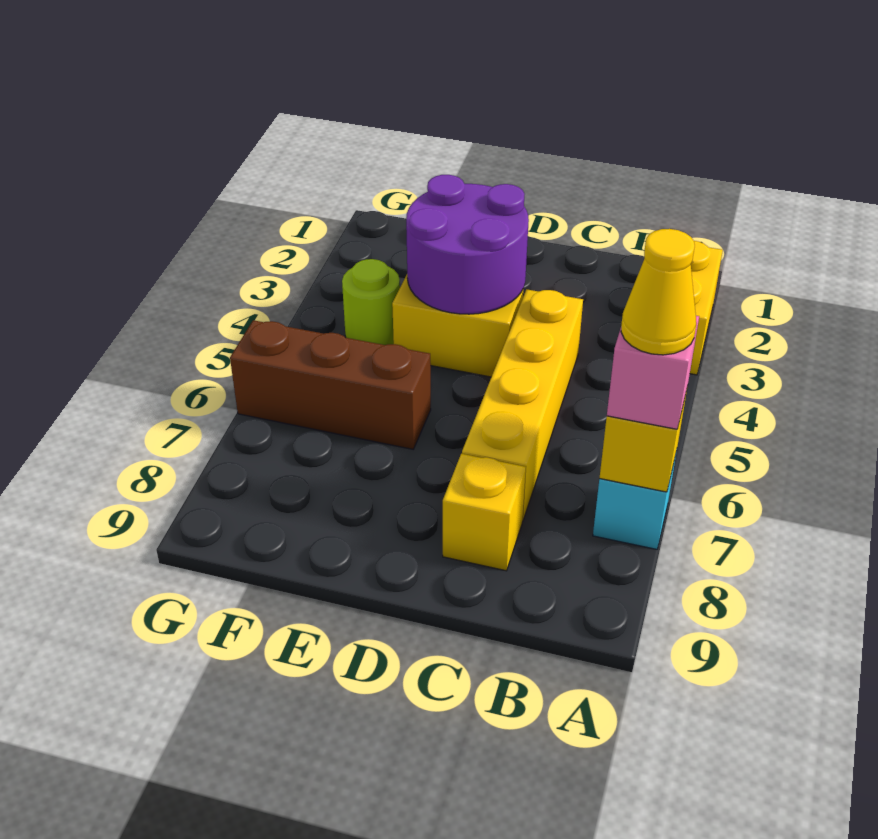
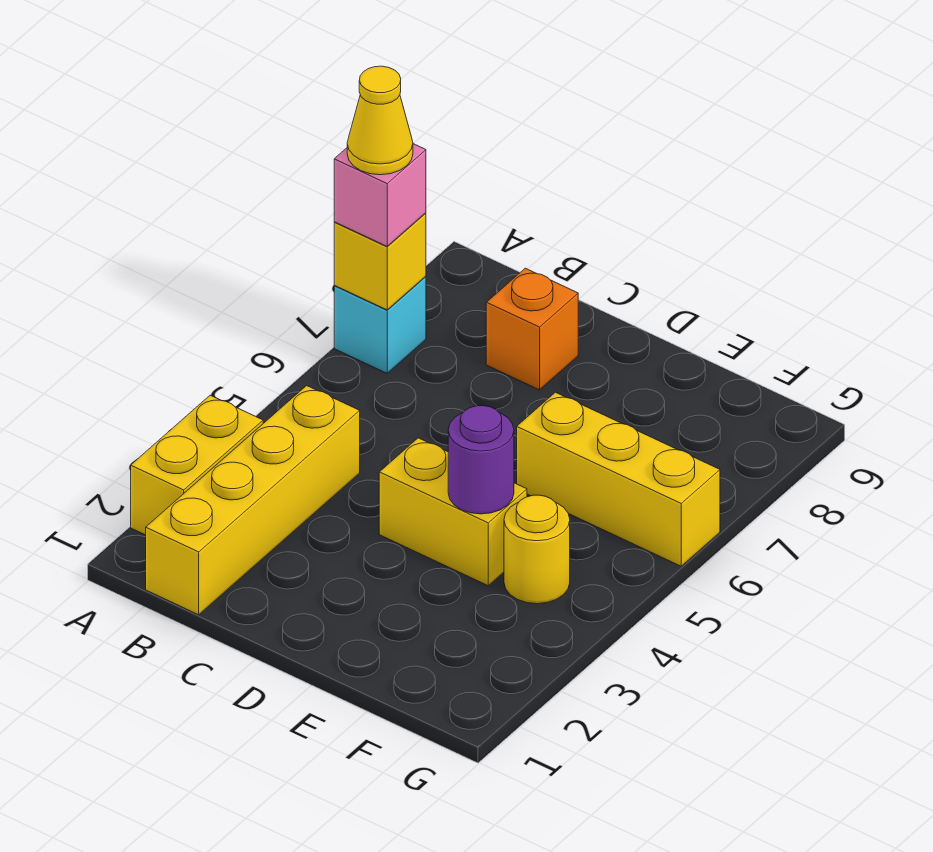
yellow 1x4 brick [462,289,583,520] -> yellow 1x4 brick moved to [146,386,360,615]
yellow 1x1 brick [443,454,526,571] -> orange 1x1 brick [486,268,578,390]
purple 2x2 round brick [406,175,529,314] -> purple 1x1 round brick [448,406,514,514]
brown 1x3 brick [230,320,431,449] -> yellow 1x3 brick [517,392,720,566]
lime 1x1 round brick [342,259,400,345] -> yellow 1x1 round brick [504,495,570,604]

